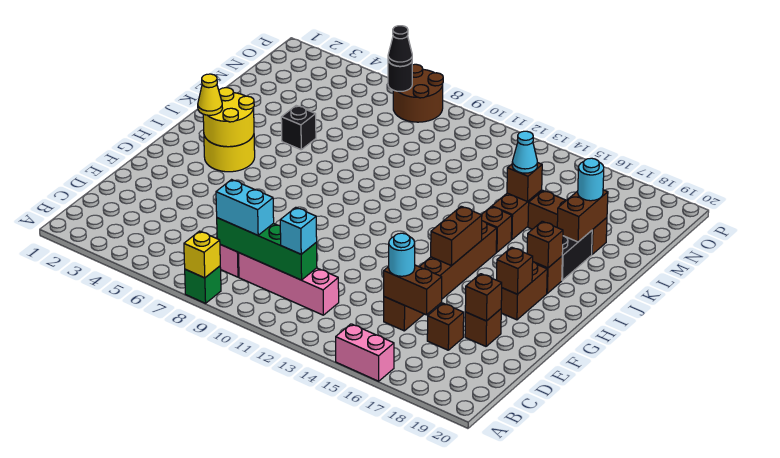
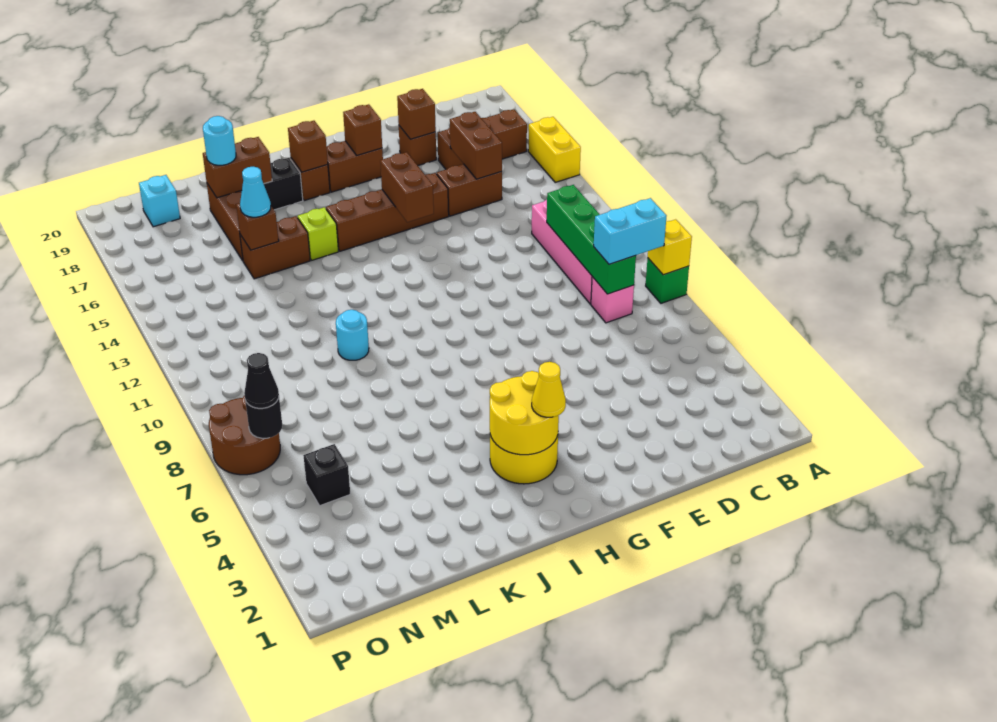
pink 1x2 brick [336,324,394,381] -> yellow 1x2 brick [528,117,581,182]
cyan 1x2 brick [216,180,274,235] -> cyan 1x2 brick turned to [594,198,666,264]
cyan 1x1 brick [280,207,317,254] -> cyan 1x1 brick moved to [139,175,180,227]
cyan 1x1 round brick [389,233,415,276] -> cyan 1x1 round brick moved to [336,310,369,360]
brown 1x1 brick [427,303,464,350] -> brown 1x3 brick [438,109,527,169]
brown 1x2 brick [431,206,482,266] -> brown 1x2 brick turned to [380,152,434,222]
brown 1x1 brick [482,207,512,252] -> lime 1x1 brick [298,207,339,260]
black 1x1 brick [281,106,316,150] -> black 1x1 brick moved to [303,444,350,506]

